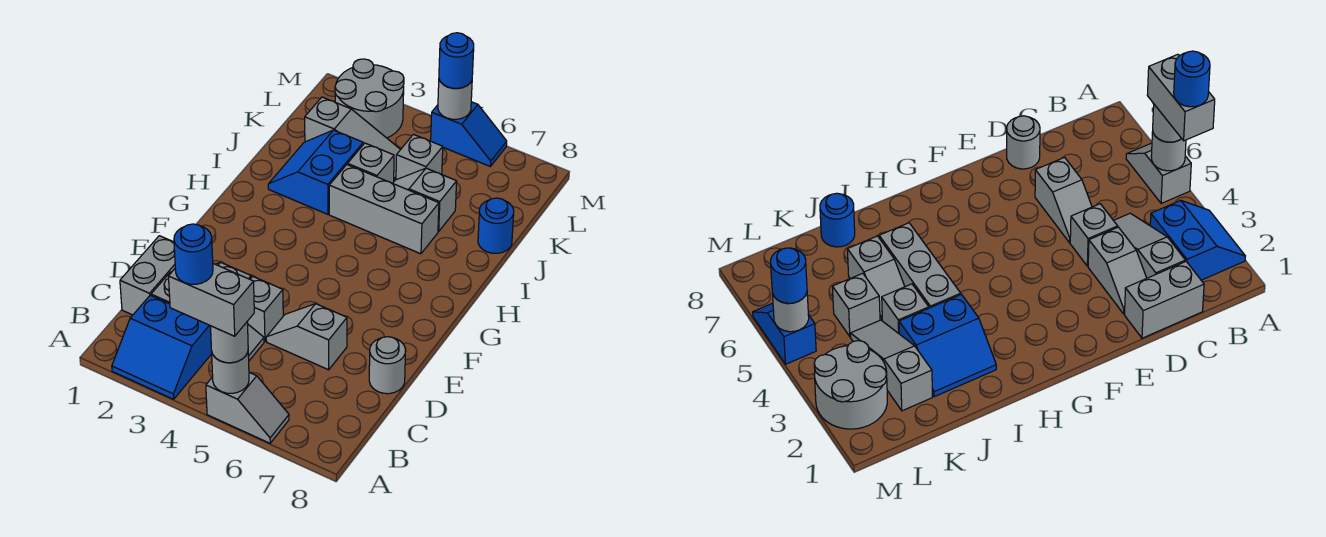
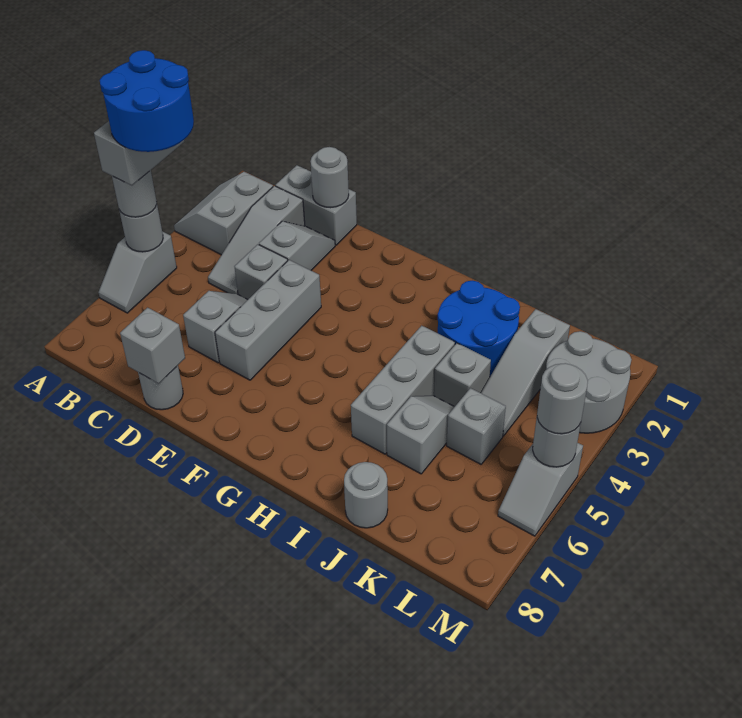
blue 2x2 slope [112,295,212,399] -> grey 2x2 slope [174,172,273,255]
blue 1x1 round brick [174,224,213,284] -> blue 2x2 round brick [100,50,194,152]
none -> grey 1x1 round brick [310,147,349,208]
none -> grey 1x1 brick [120,308,185,384]
none -> grey 1x3 brick [215,260,321,380]
blue 2x2 slope [268,130,363,214] -> blue 2x2 round brick [438,281,520,376]
blue 1x1 round brick [478,198,514,253] -> grey 1x1 round brick [344,462,388,528]
blue 1x2 slope [431,102,507,166] -> grey 1x2 slope [498,443,583,536]
blue 1x1 round brick [439,33,474,88] -> grey 1x1 round brick [537,363,588,434]

